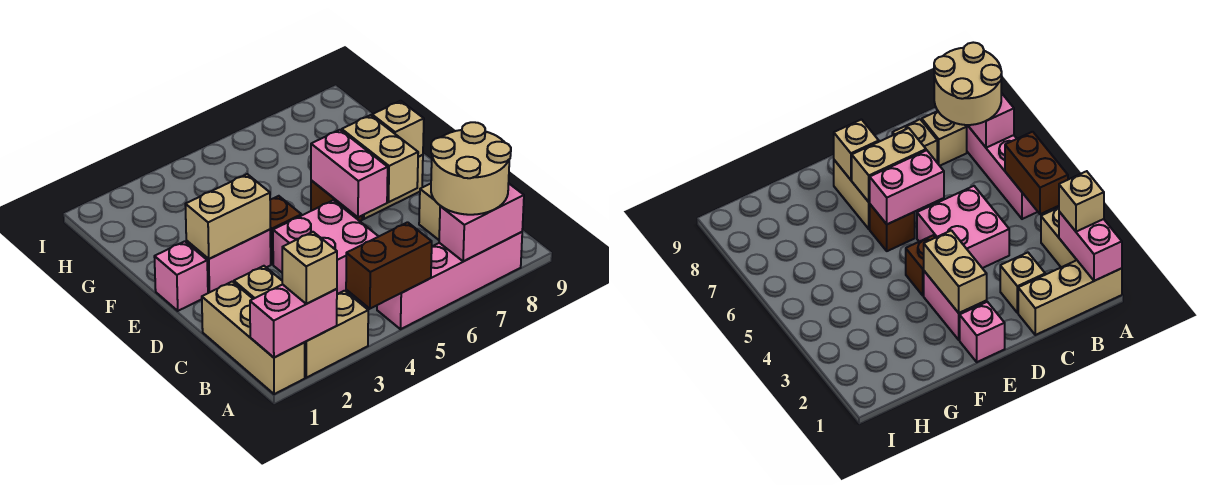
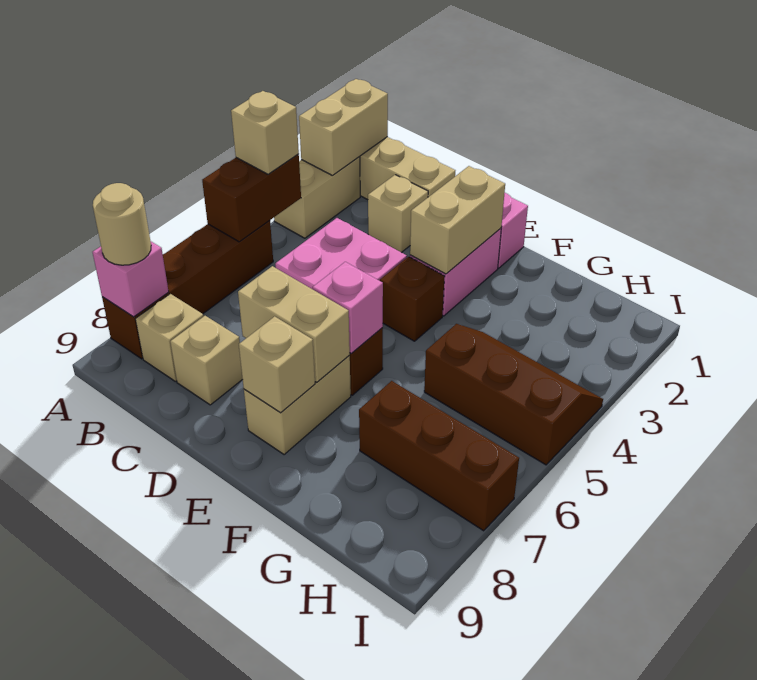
pink 1x2 brick [250,285,337,358] -> tan 1x2 brick [299,79,388,175]
tan 1x1 brick [282,232,337,304] -> tan 1x1 brick moved to [231,91,299,174]
pink 1x4 brick [377,232,522,329] -> brown 1x4 brick [102,220,273,359]
pink 1x2 brick [439,183,524,262] -> pink 1x1 brick [93,242,169,317]
tan 2x2 round brick [431,122,511,215] -> tan 1x1 round brick [93,183,151,265]
pink 1x2 brick [311,130,388,217] -> pink 1x1 brick [312,262,383,354]
none -> brown 2x3 slope [424,324,603,465]
none -> brown 1x3 brick [359,381,519,531]

